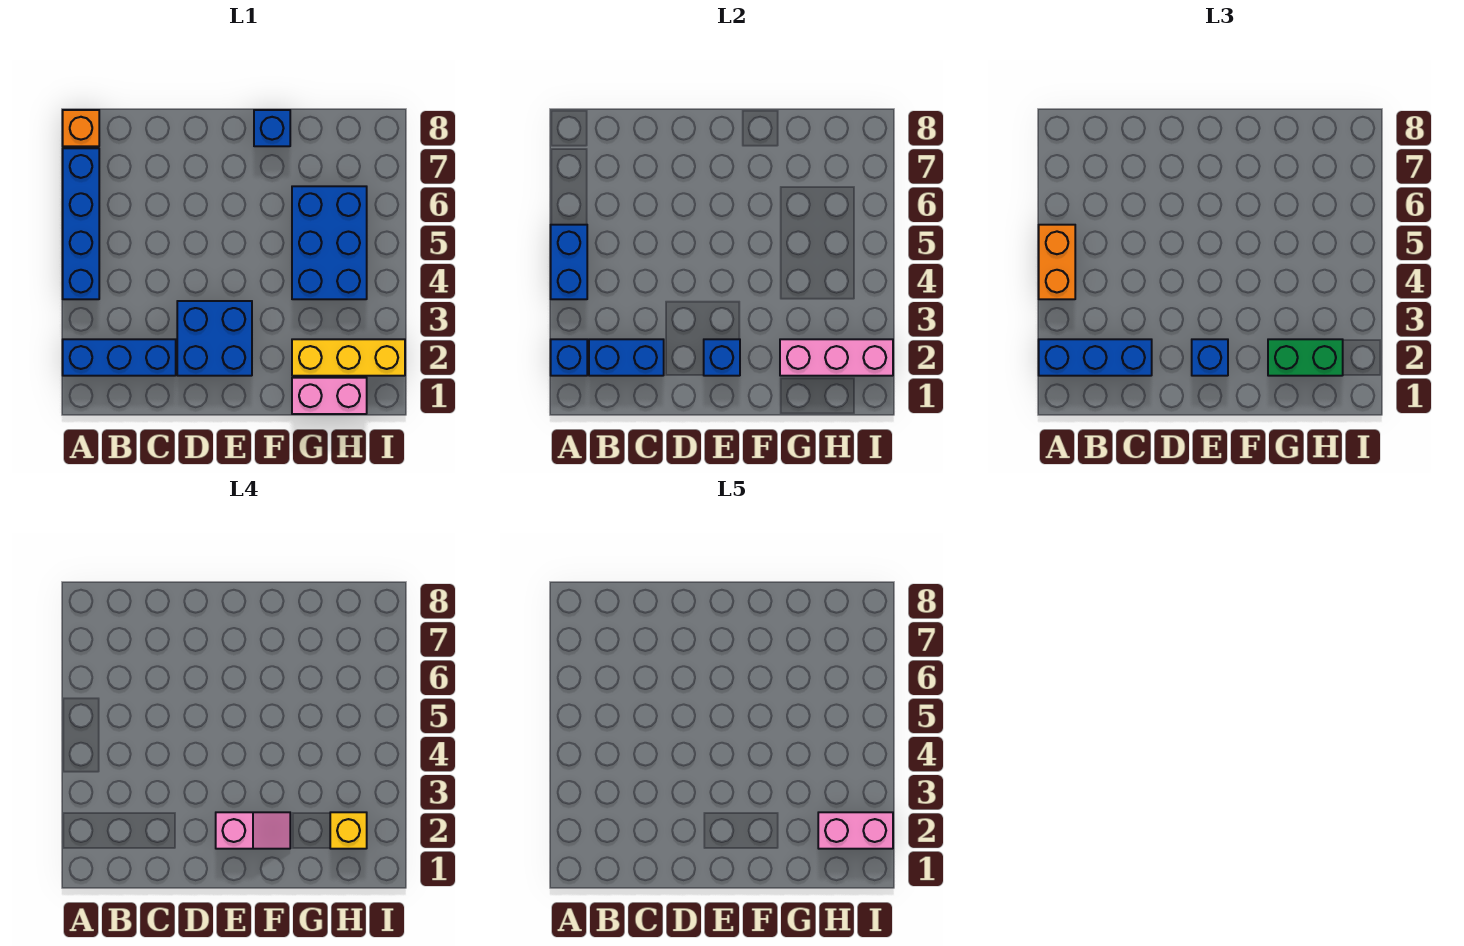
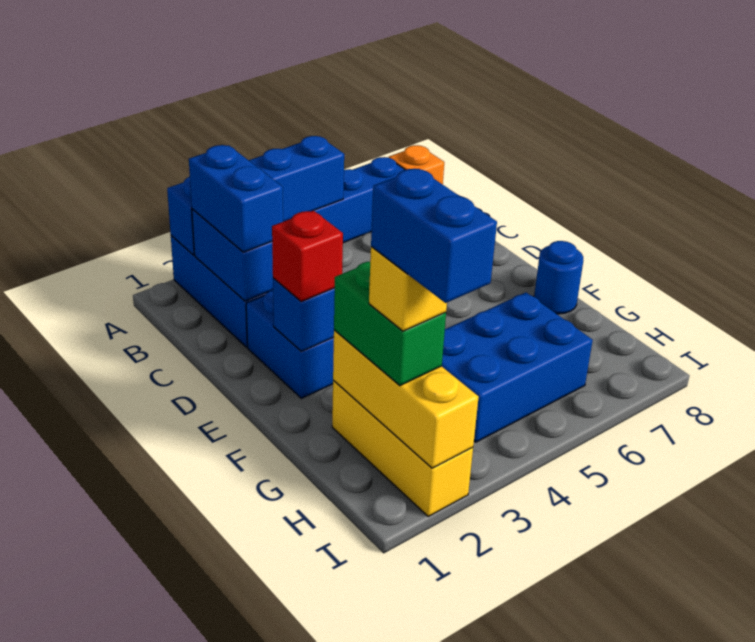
blue 1x3 brick [1039,339,1152,376] -> blue 1x2 brick [189,145,283,252]
orange 1x2 brick [1039,225,1075,299] -> none
blue 1x1 brick [1192,339,1228,376] -> red 1x1 brick [272,210,343,302]
pink 1x2 slope [216,812,290,849] -> none
blue 1x1 brick [254,110,290,146] -> blue 1x1 round brick [534,241,583,314]
pink 1x2 brick [292,378,367,414] -> none
pink 1x3 brick [780,339,893,376] -> yellow 1x3 brick [333,330,479,468]
pink 1x2 brick [818,812,893,849] -> blue 1x2 brick [371,169,497,303]

